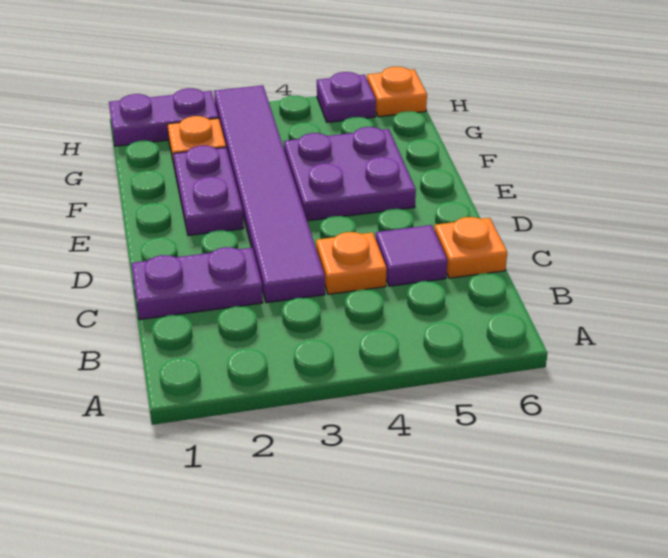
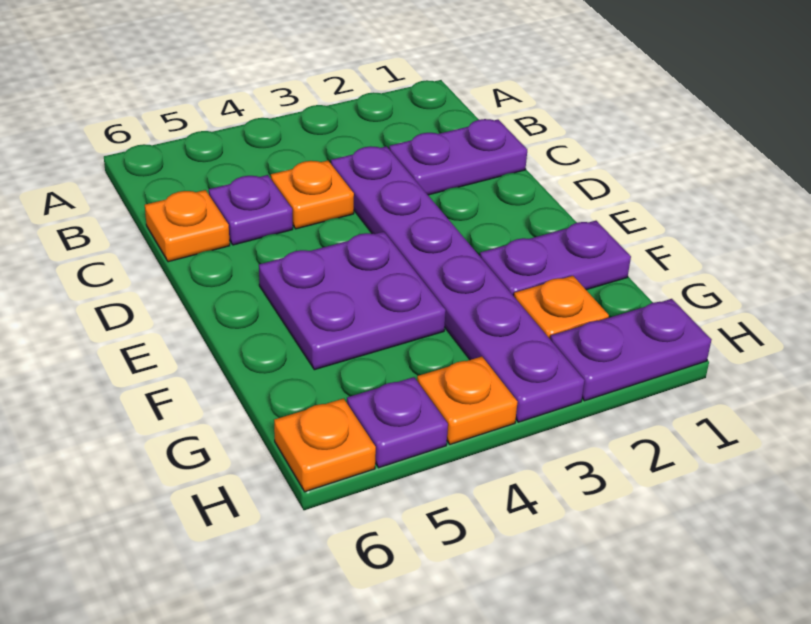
purple 1x6 tile [214,85,325,303] -> purple 1x6 plate [331,146,585,422]
purple 1x1 tile [376,225,447,286] -> purple 1x1 plate [209,175,293,245]
purple 1x2 plate [173,146,244,236] -> purple 1x2 plate turned to [480,221,631,296]
none -> orange 1x1 plate [417,357,517,444]

